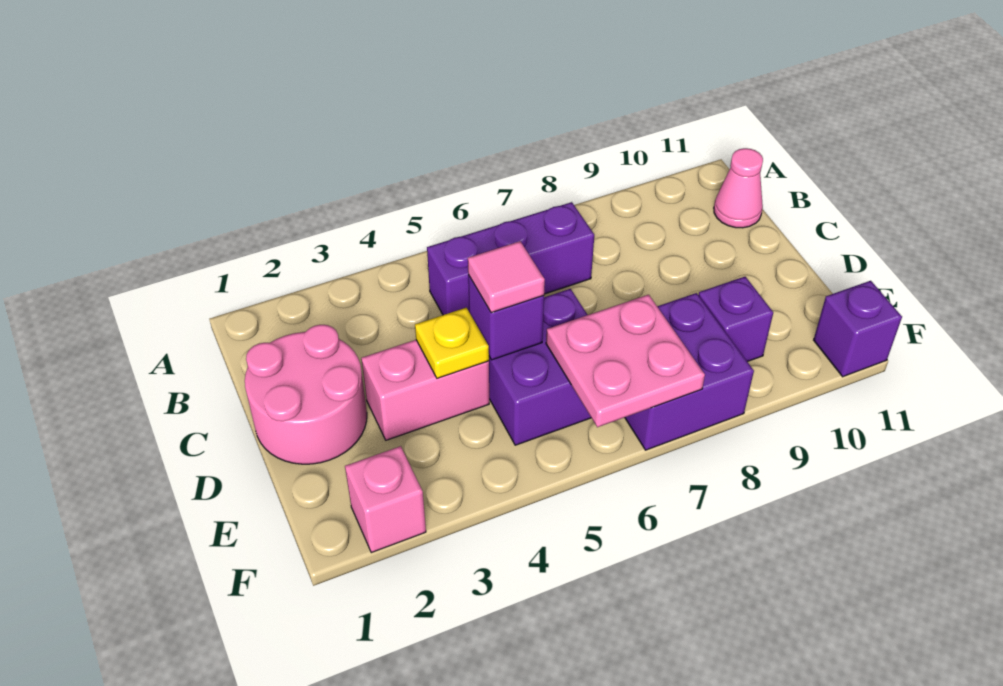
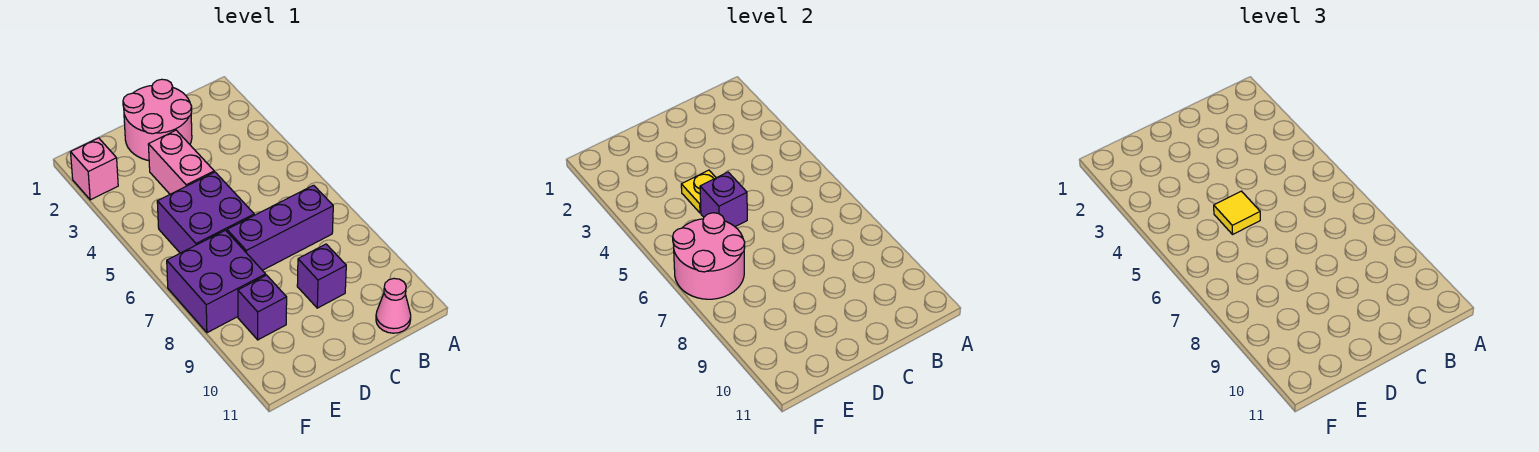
purple 1x3 brick [427,202,594,315] -> purple 1x3 brick turned to [227,185,333,270]
pink 1x1 tile [468,241,545,313] -> yellow 1x1 tile [1214,191,1260,234]
pink 2x2 plate [546,295,705,427] -> pink 2x2 round brick [673,213,745,299]
purple 1x1 brick [814,281,902,377] -> purple 1x1 brick moved to [297,244,346,308]

